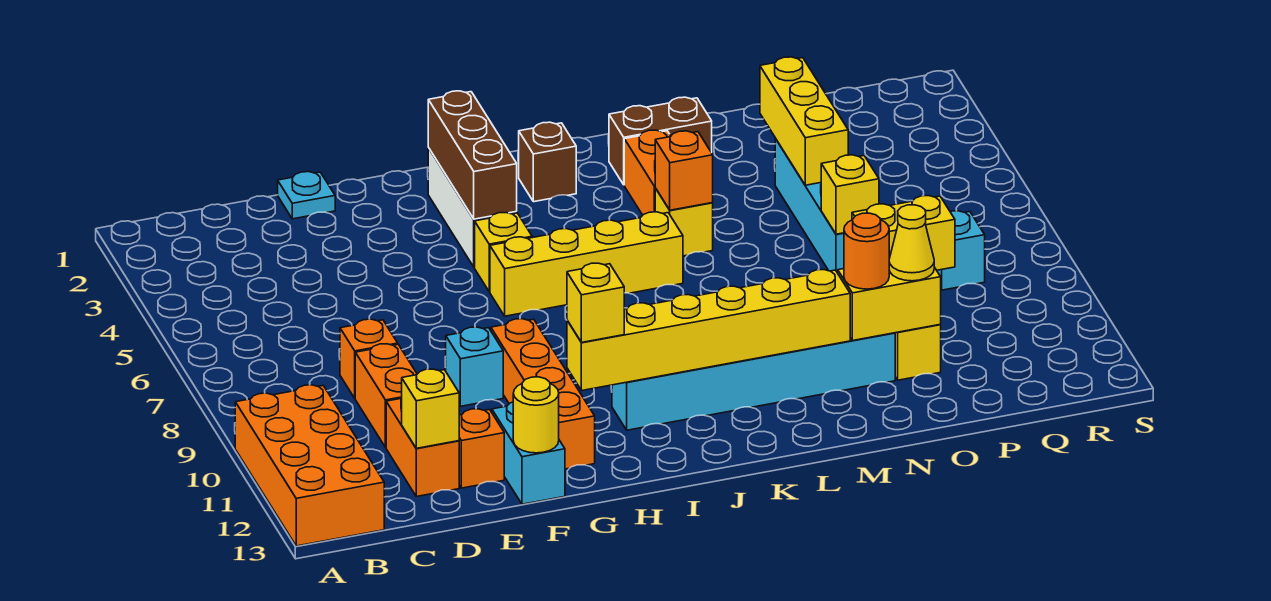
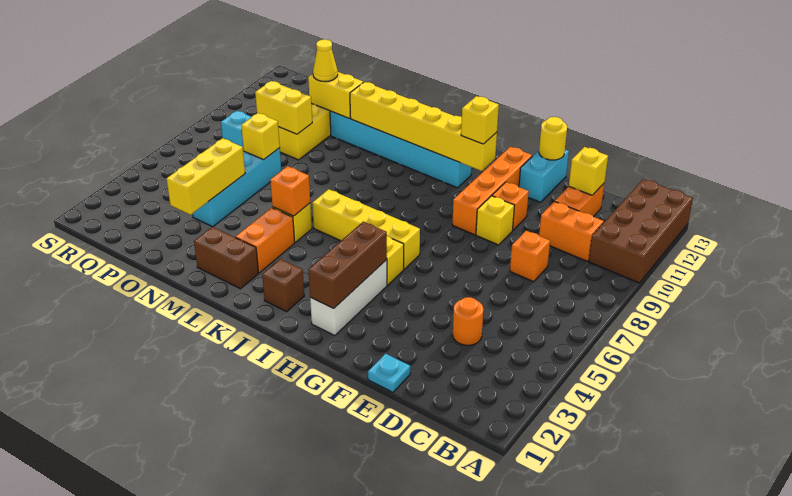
orange 2x4 brick [235,385,384,546] -> brown 2x4 brick [589,179,693,283]
orange 1x2 brick [355,344,417,447] -> orange 1x2 brick turned to [539,201,604,261]
orange 1x1 brick [459,409,504,488] -> orange 1x1 brick moved to [492,182,529,230]
cyan 1x1 brick [445,327,503,406] -> yellow 1x1 brick [476,196,515,245]
orange 1x1 round brick [844,213,889,289] -> orange 1x1 round brick moved to [453,297,483,345]

